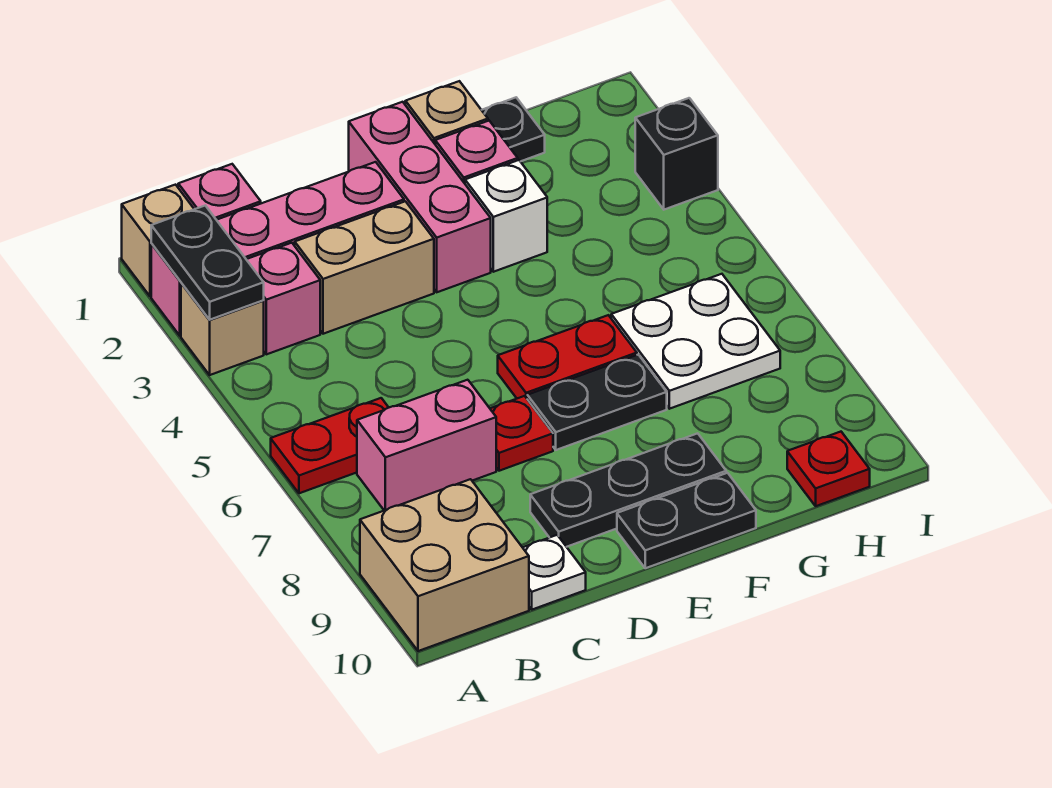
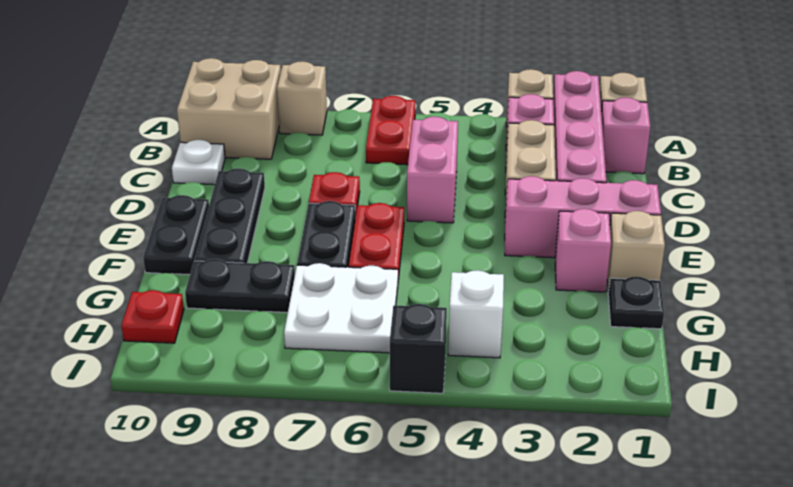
black 1x2 plate [151,206,264,320] -> black 1x2 plate moved to [185,259,295,313]
none -> tan 1x1 brick [277,61,327,135]
pink 1x2 brick [357,380,496,511] -> pink 1x2 brick moved to [407,117,458,223]
white 1x1 brick [465,160,547,272] -> white 1x1 brick moved to [448,270,504,358]
black 1x1 brick [635,98,718,210] -> black 1x1 brick moved to [390,304,447,393]

